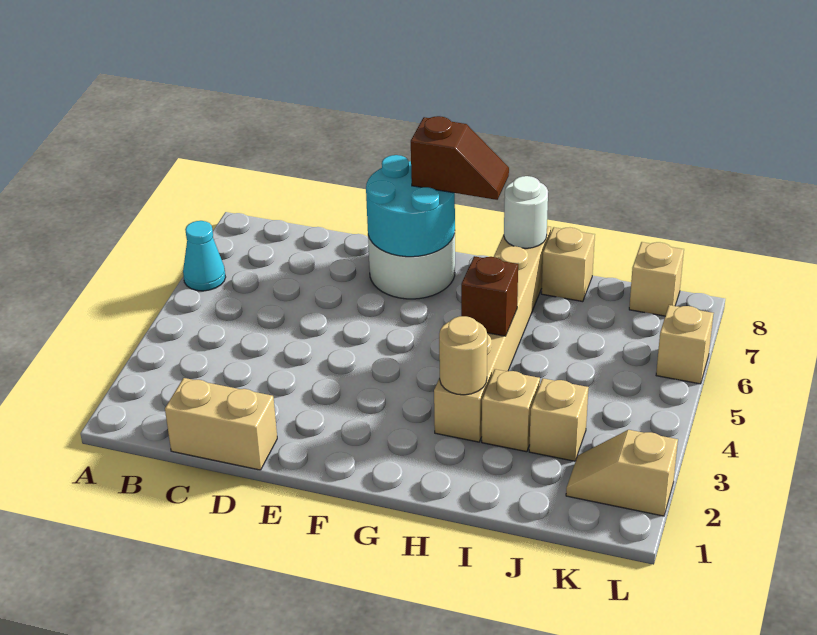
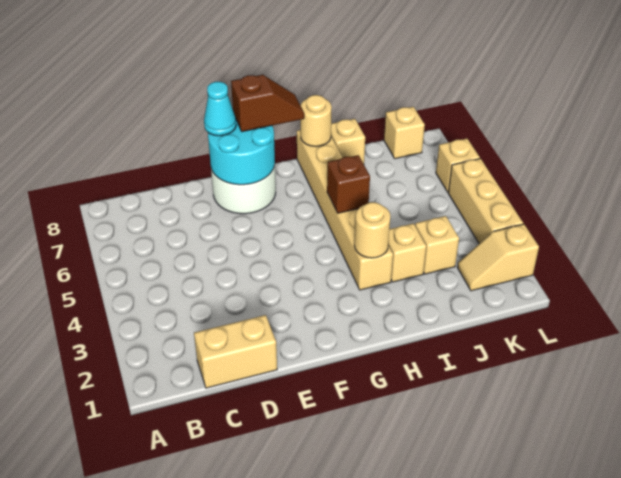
cyan 1x1 cone [183,221,226,291] -> cyan 1x1 cone moved to [204,82,236,136]
white 1x1 round brick [504,176,548,248] -> tan 1x1 round brick [300,95,332,147]
none -> tan 1x3 brick [448,159,523,243]

